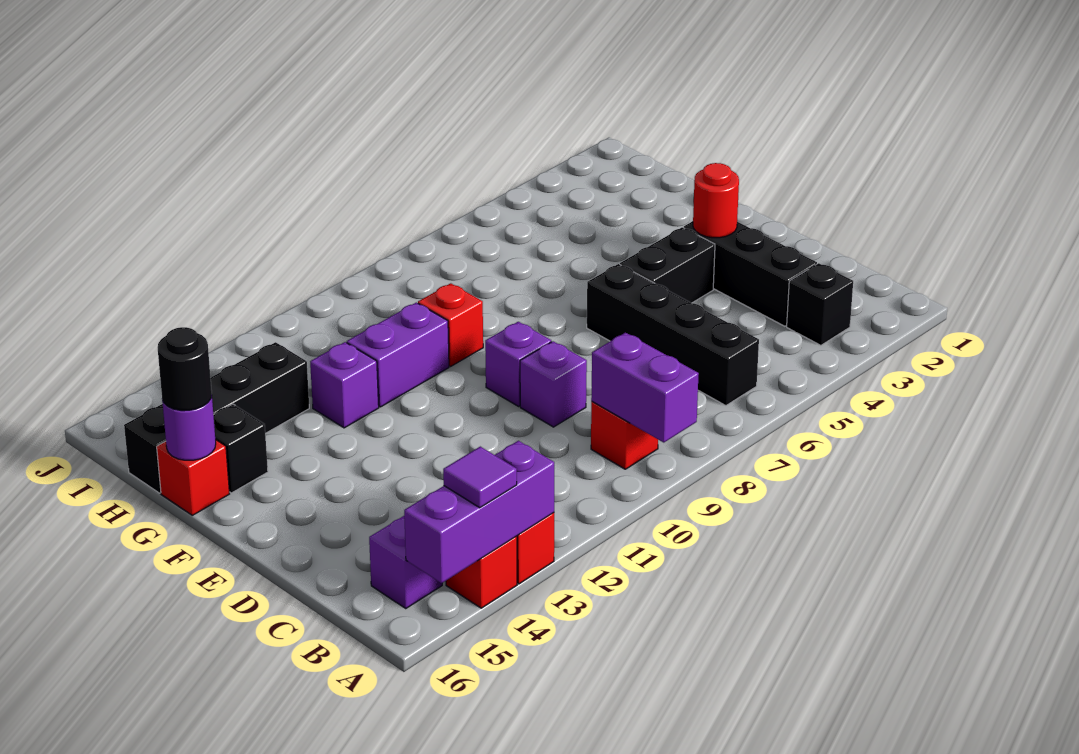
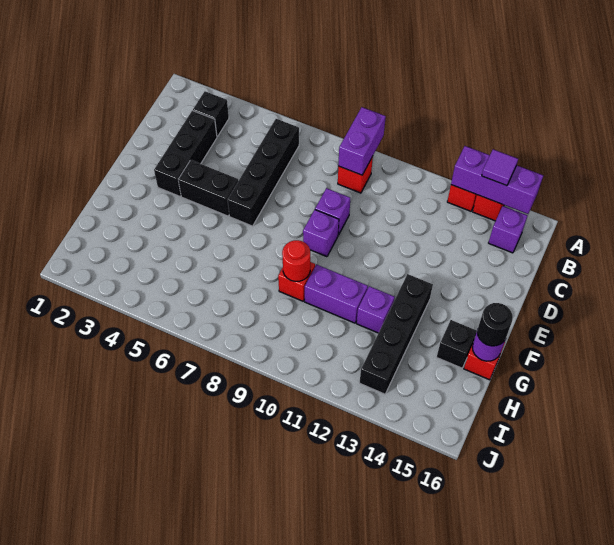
red 1x1 round brick [693,163,739,238] -> red 1x1 round brick moved to [282,240,310,281]
black 1x4 brick [124,342,309,493] -> black 1x4 brick turned to [360,274,433,394]

